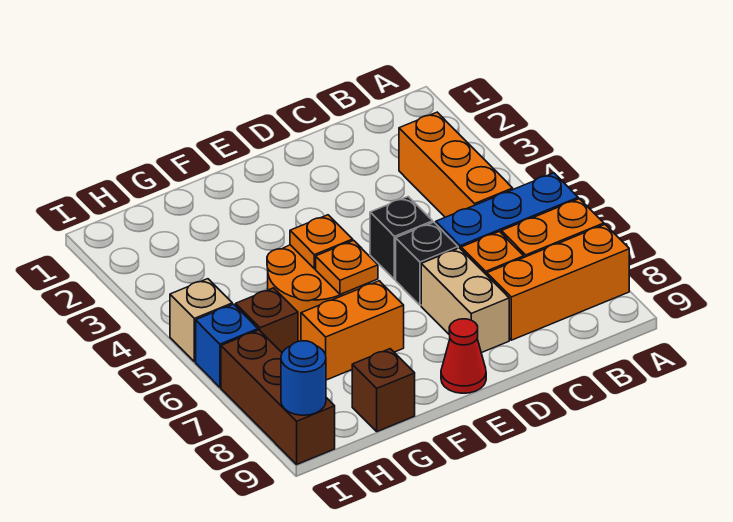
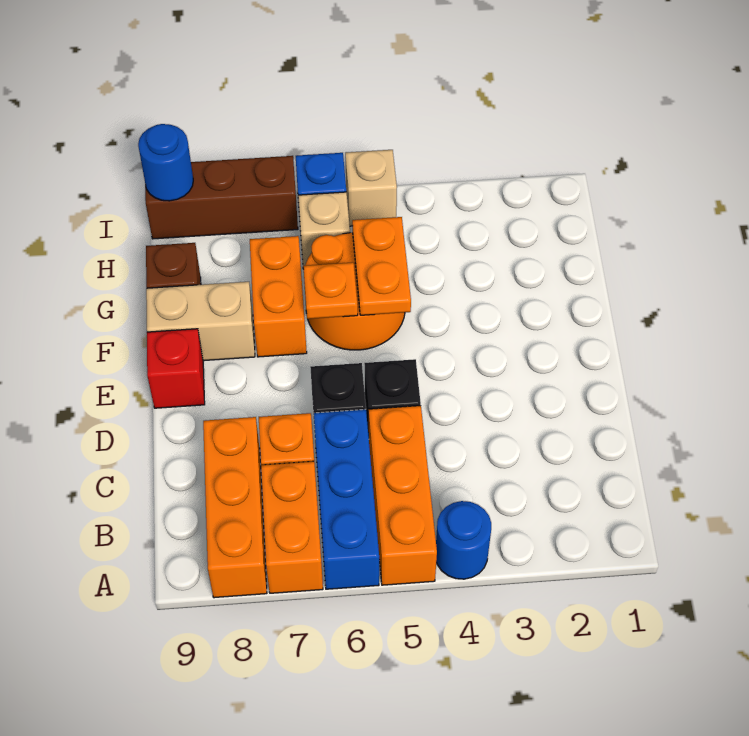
none -> blue 1x1 round brick [436,501,491,579]
orange 1x3 brick [399,112,513,217] -> orange 1x3 brick turned to [369,406,437,585]
tan 1x2 brick [421,248,509,353] -> tan 1x2 brick moved to [146,282,255,361]
red 1x1 cone [441,319,486,393] -> red 1x1 brick [147,329,205,408]
orange 1x1 plate [290,215,353,269] -> orange 1x2 plate [352,217,411,315]
brown 1x1 brick [236,288,298,352] -> tan 1x1 brick [298,192,350,269]

